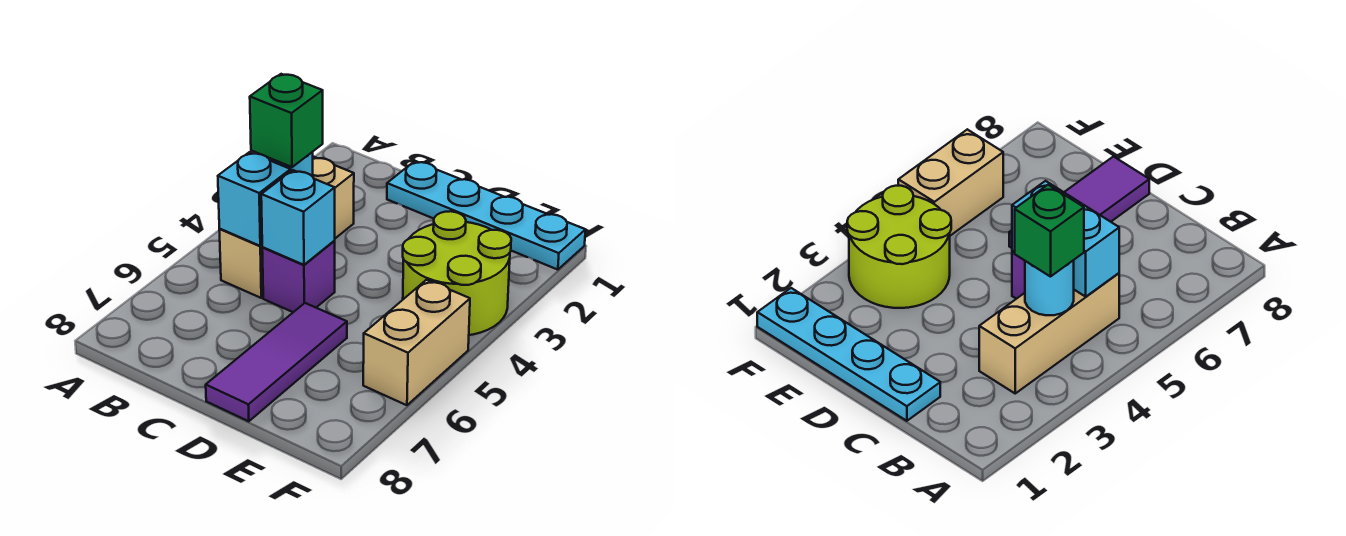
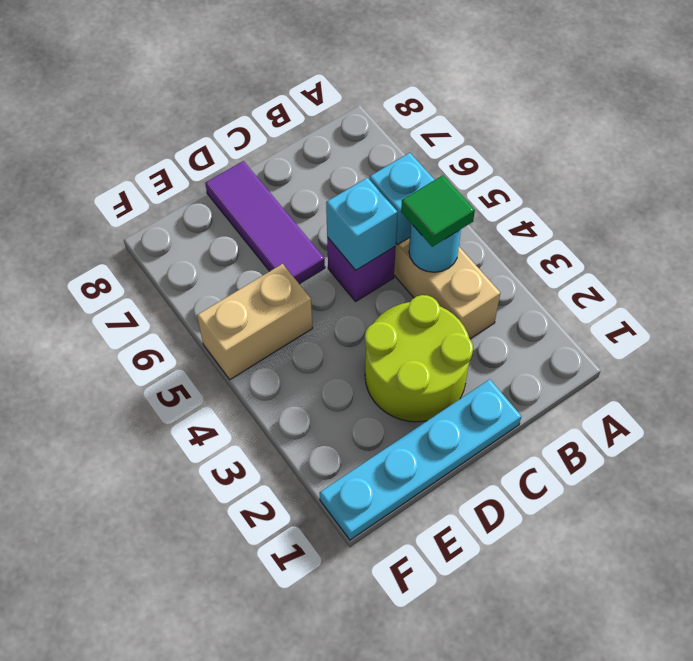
green 1x1 brick [250,74,323,167] -> green 1x1 tile [401,175,475,247]
lime 2x2 round brick [403,211,511,335] -> lime 2x2 round brick moved to [365,295,473,422]
tan 1x2 brick [363,280,470,405] -> tan 1x2 brick turned to [197,264,312,380]

